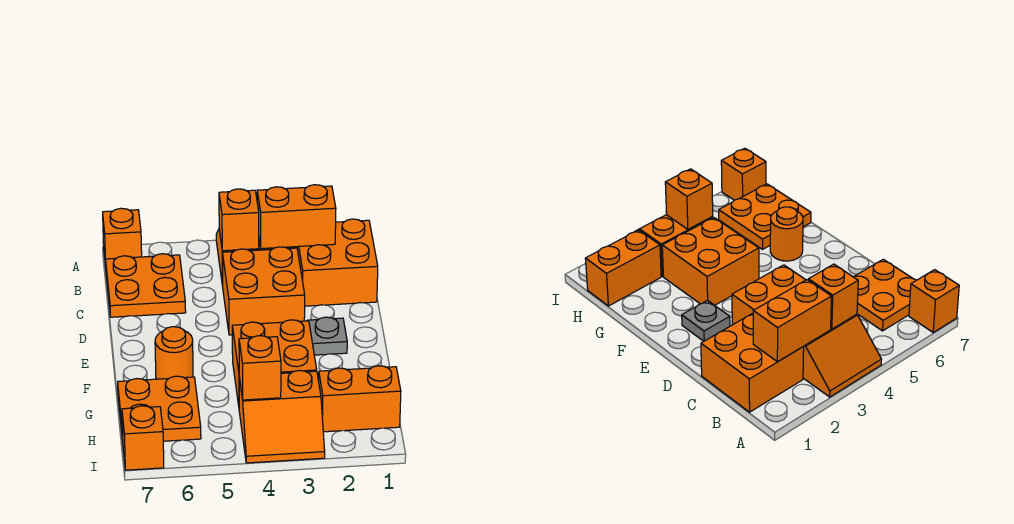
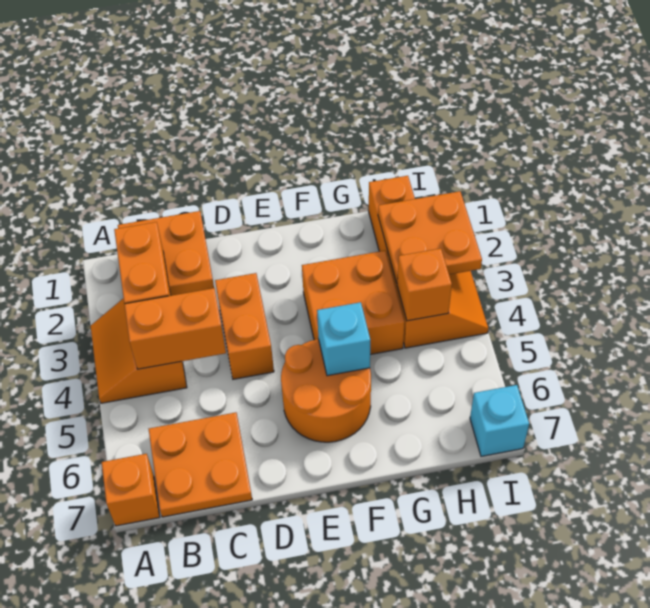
orange 1x1 brick [219,189,259,251] -> orange 1x2 brick [124,288,226,369]
orange 2x2 brick [222,247,305,335] -> orange 1x2 brick [215,273,274,379]
grey 1x1 plate [307,317,347,355] -> none
none -> cyan 1x1 brick [317,302,370,376]
orange 1x1 round brick [155,327,193,379] -> orange 2x2 round brick [281,339,371,442]
orange 2x2 plate [118,376,201,441] -> orange 2x2 plate moved to [378,191,482,283]
orange 1x1 brick [122,406,164,470] -> cyan 1x1 brick [470,385,529,456]

